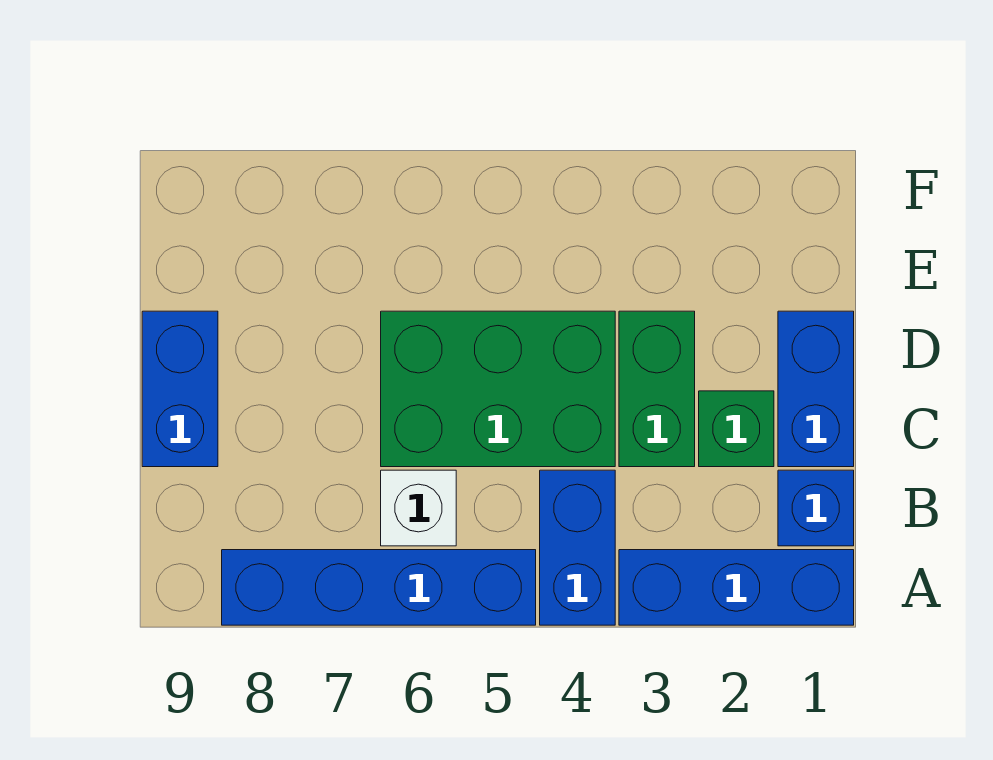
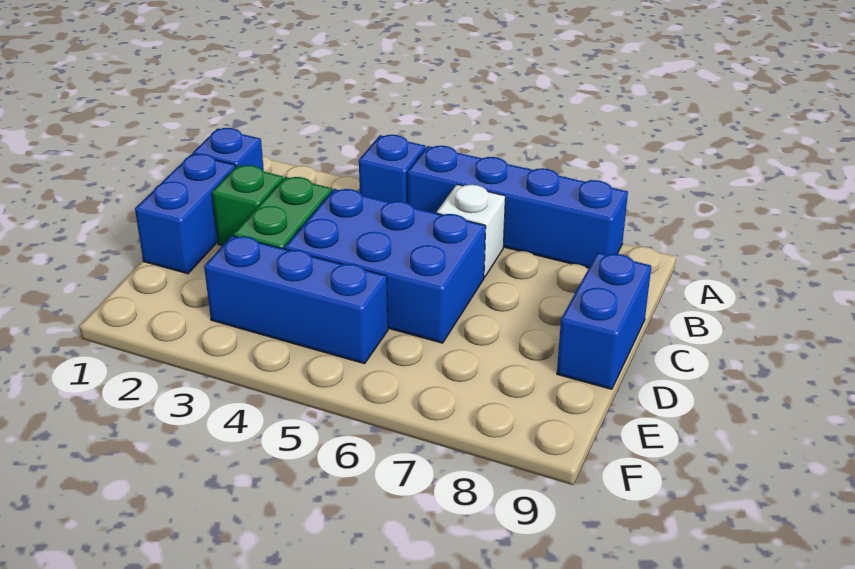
blue 1x3 brick [619,550,854,625] -> blue 1x3 brick moved to [204,236,388,364]
blue 1x2 brick [540,470,615,625] -> blue 1x1 brick [359,135,425,203]
green 2x3 brick [381,311,615,467] -> blue 2x3 brick [284,189,486,343]

